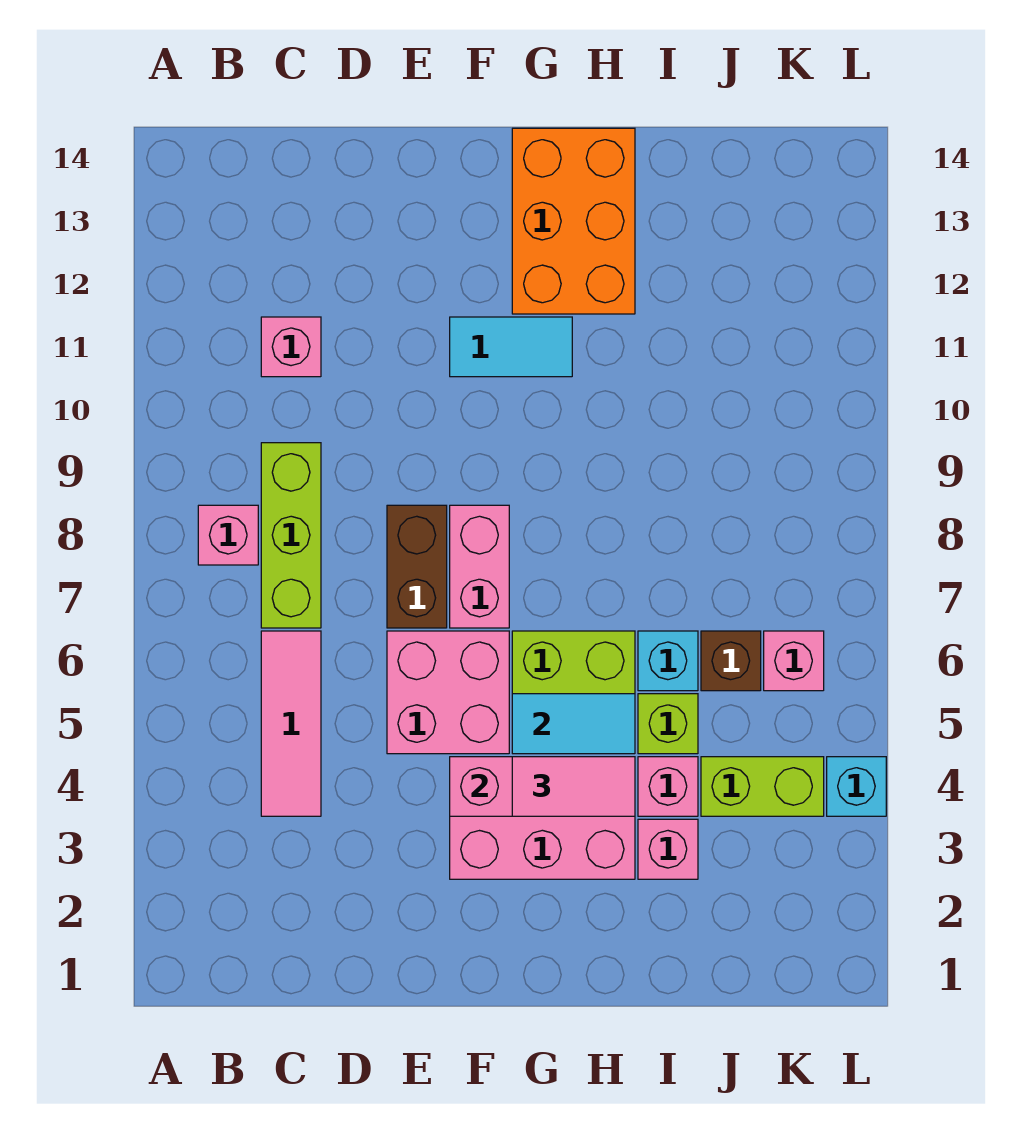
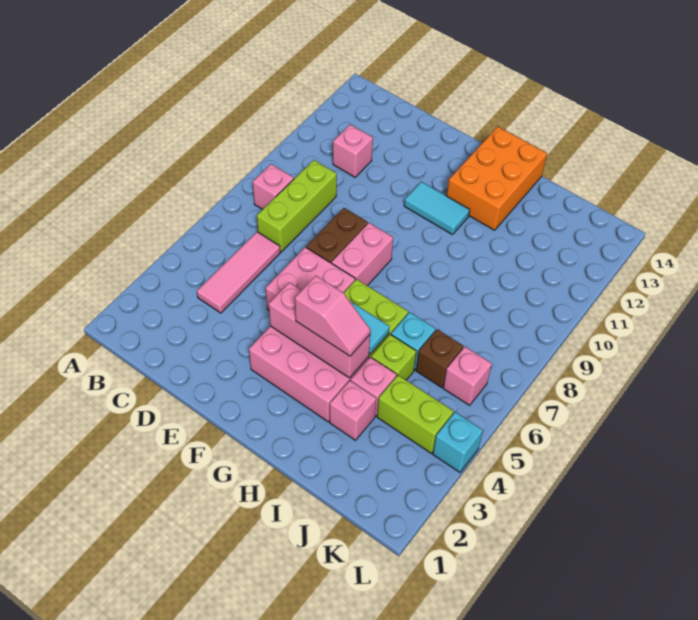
pink 1x2 tile [512,757,635,816] -> pink 1x2 slope [295,276,371,356]

